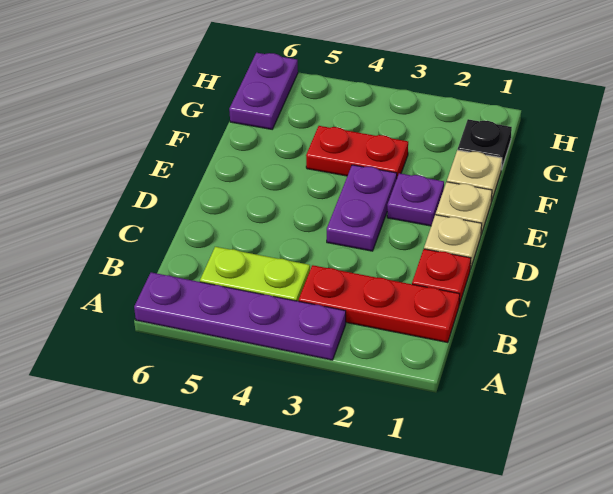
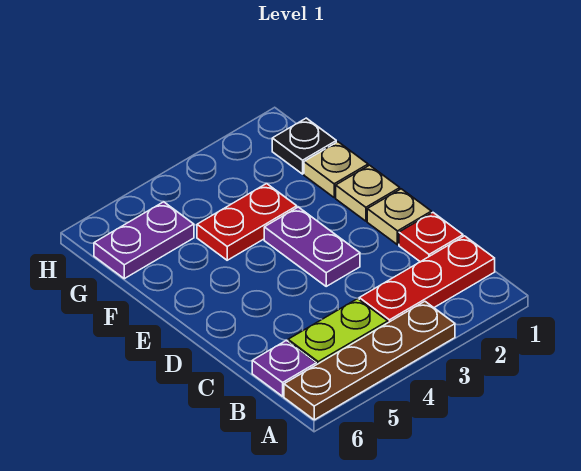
purple 1x4 plate [134,272,346,360] -> brown 1x4 plate [284,301,455,420]
purple 1x1 plate [387,173,444,226] -> purple 1x1 plate moved to [252,340,317,396]
purple 1x2 plate [229,53,298,129] -> purple 1x2 plate turned to [94,202,194,279]

